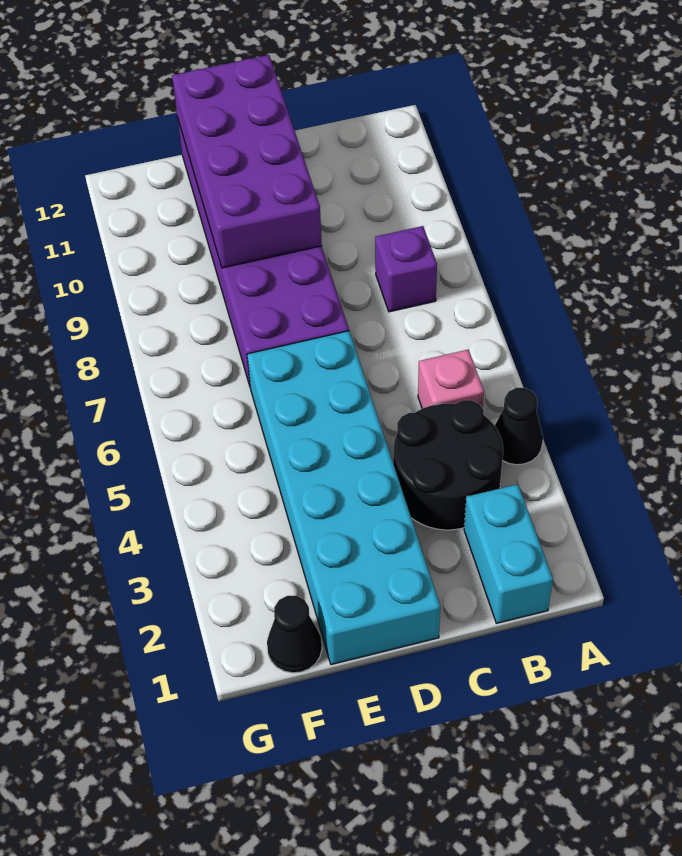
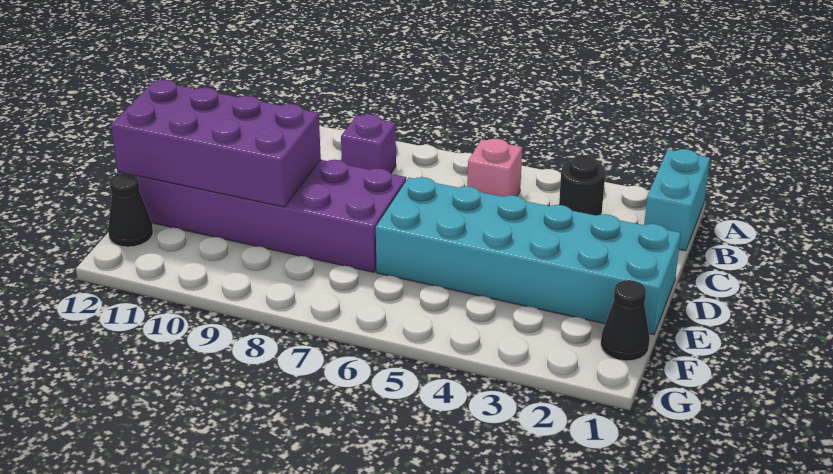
black 1x1 cone [495,388,543,465] -> black 1x1 cone moved to [108,173,153,247]
cyan 1x2 brick [464,484,553,623] -> cyan 1x2 brick turned to [644,149,710,251]
black 2x2 round brick [393,400,503,530] -> black 1x1 round brick [559,155,605,216]

